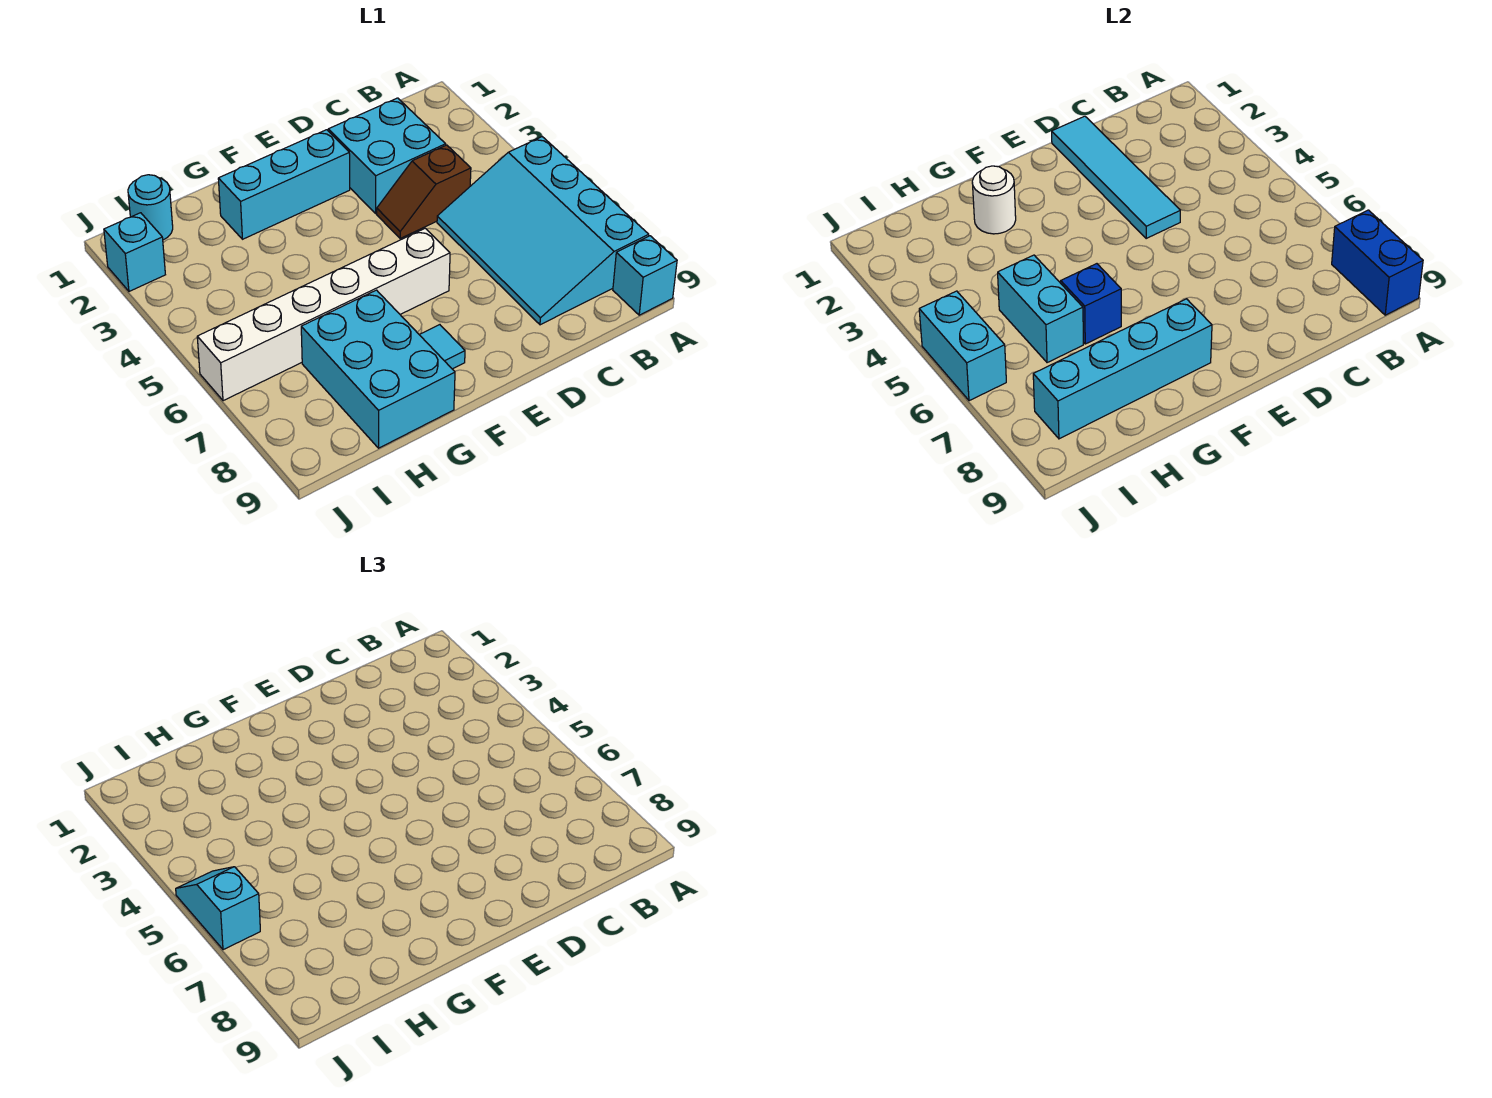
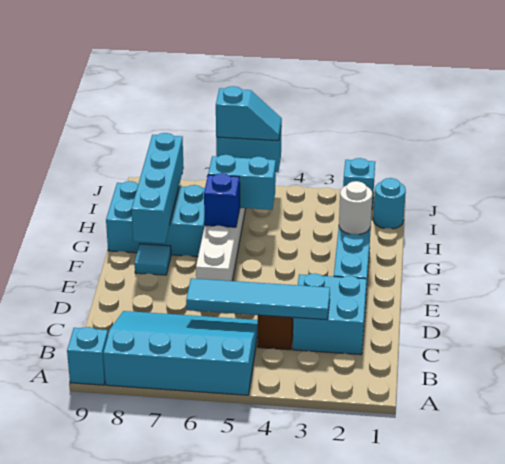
blue 1x2 brick [1332,210,1423,315] -> none
cyan 1x4 tile [1052,116,1180,239] -> cyan 1x4 tile moved to [186,278,330,320]

